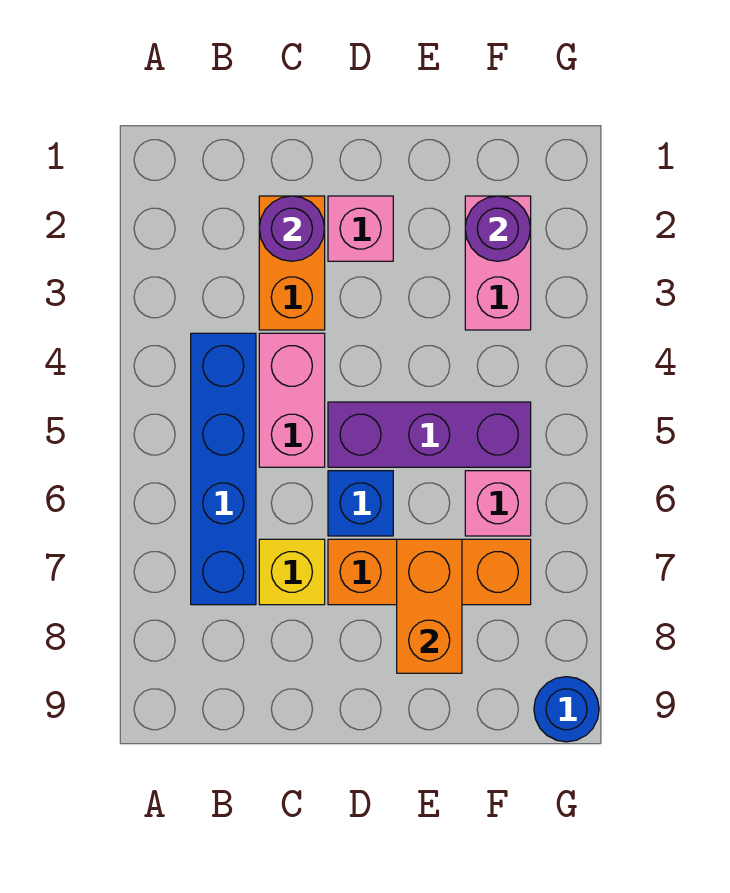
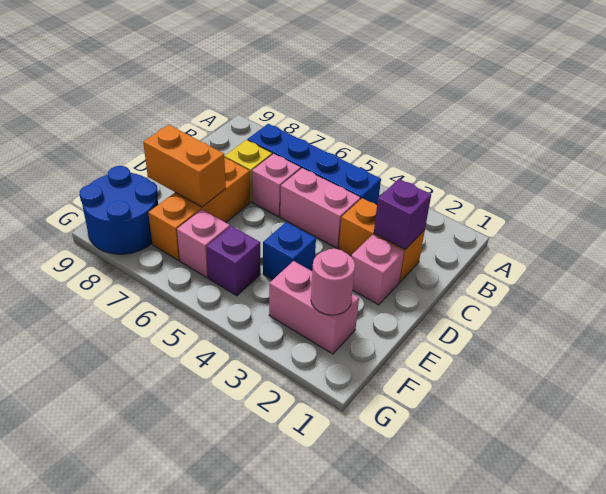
purple 1x1 round brick [259,196,325,261] -> purple 1x1 brick [374,179,431,250]
none -> pink 1x1 brick [252,154,301,217]
purple 1x3 brick [328,402,531,467] -> purple 1x1 brick [206,226,261,296]
blue 1x1 brick [328,471,393,536] -> blue 1x1 brick moved to [263,222,316,280]
purple 1x1 round brick [465,196,531,261] -> pink 1x1 round brick [311,249,355,315]
blue 1x1 round brick [534,677,599,742] -> blue 2x2 round brick [79,166,158,254]

